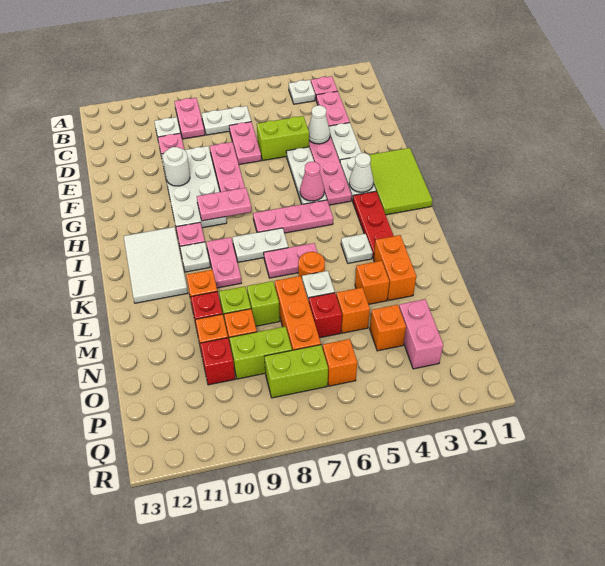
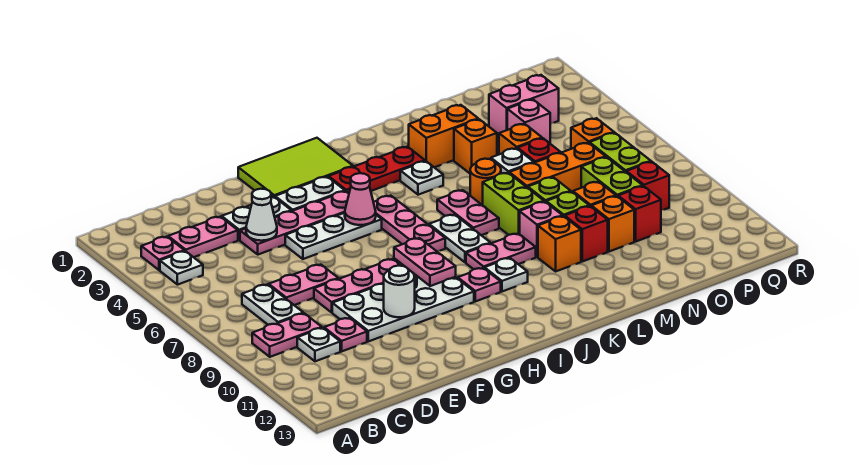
lime 1x2 brick [257,116,309,160] -> lime 1x2 brick moved to [483,173,544,235]
white 1x1 cone [349,153,374,192] -> none
white 2x3 tile [124,227,188,303] -> none
none -> pink 1x1 brick [520,202,563,257]
orange 1x1 brick [370,305,406,351] -> pink 1x1 brick [507,99,550,143]
none -> red 1x1 brick [626,162,669,210]

